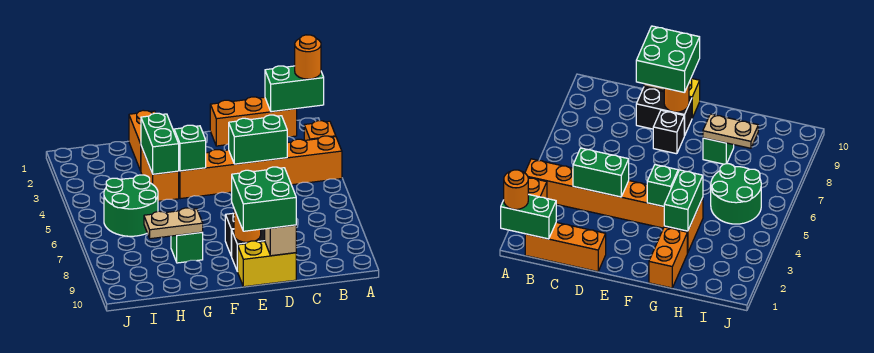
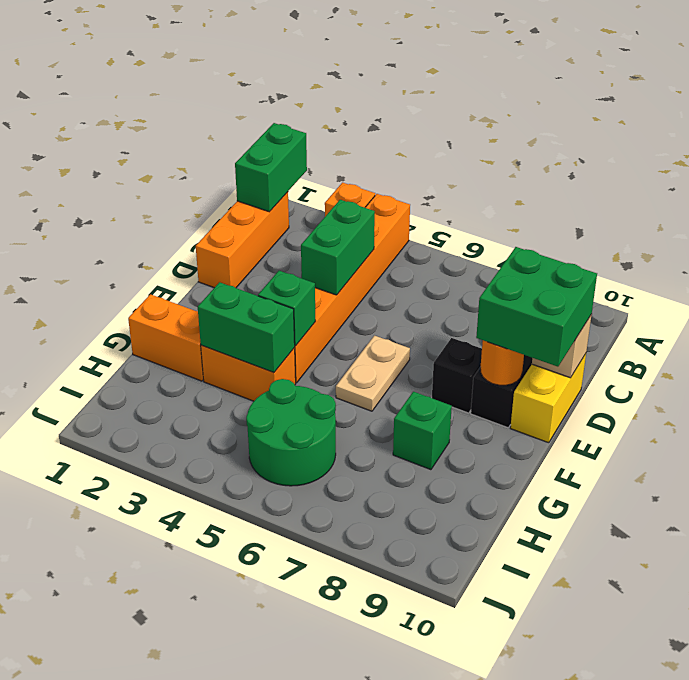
orange 1x1 round brick [295,35,321,79] -> none
tan 1x2 plate [144,208,203,239] -> tan 1x2 plate moved to [336,336,410,411]

